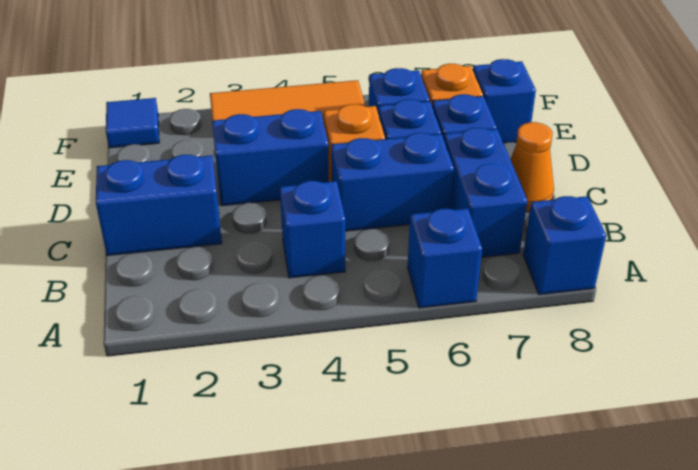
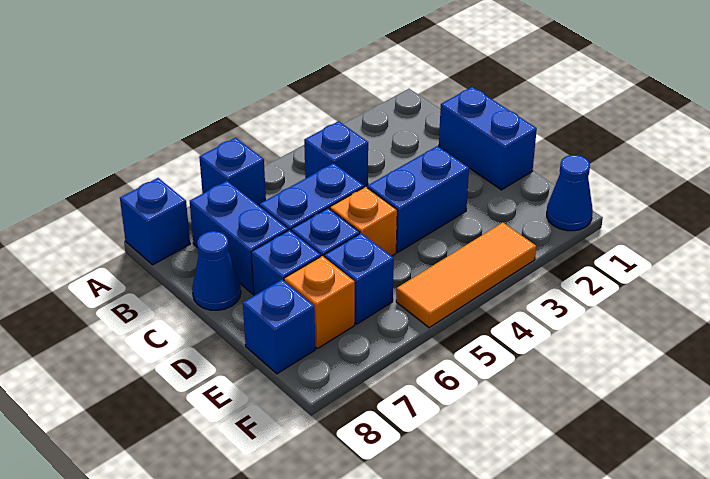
blue 1x2 brick [96,155,222,256] -> blue 1x2 brick turned to [439,87,537,190]
orange 1x1 cone [510,122,554,212] -> blue 1x1 cone [192,231,241,310]
blue 1x1 tile [106,98,159,148] -> blue 1x1 cone [547,155,593,231]

